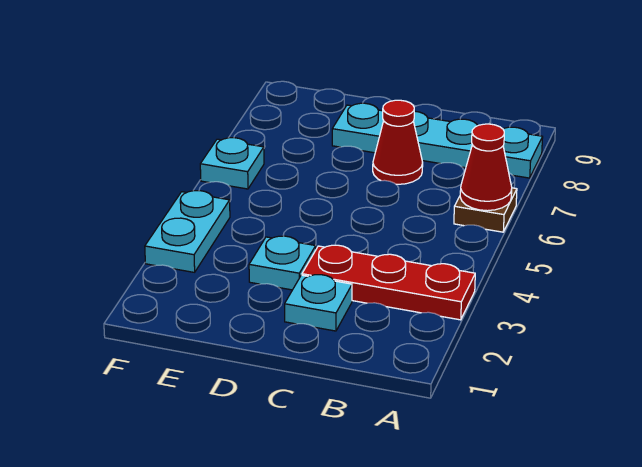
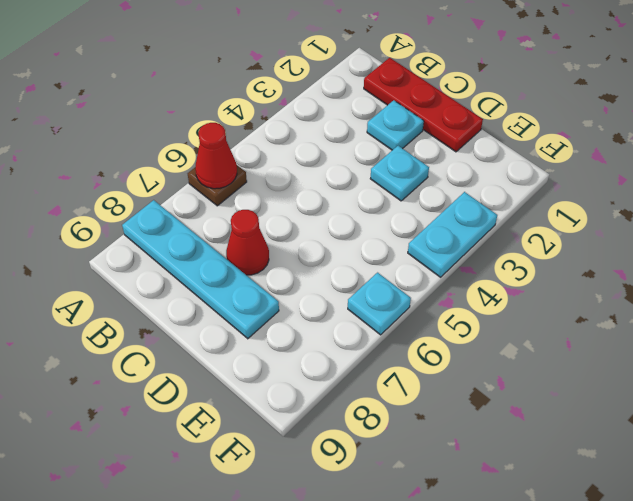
red 1x3 plate [302,245,475,320] -> red 1x3 plate moved to [364,58,483,152]

